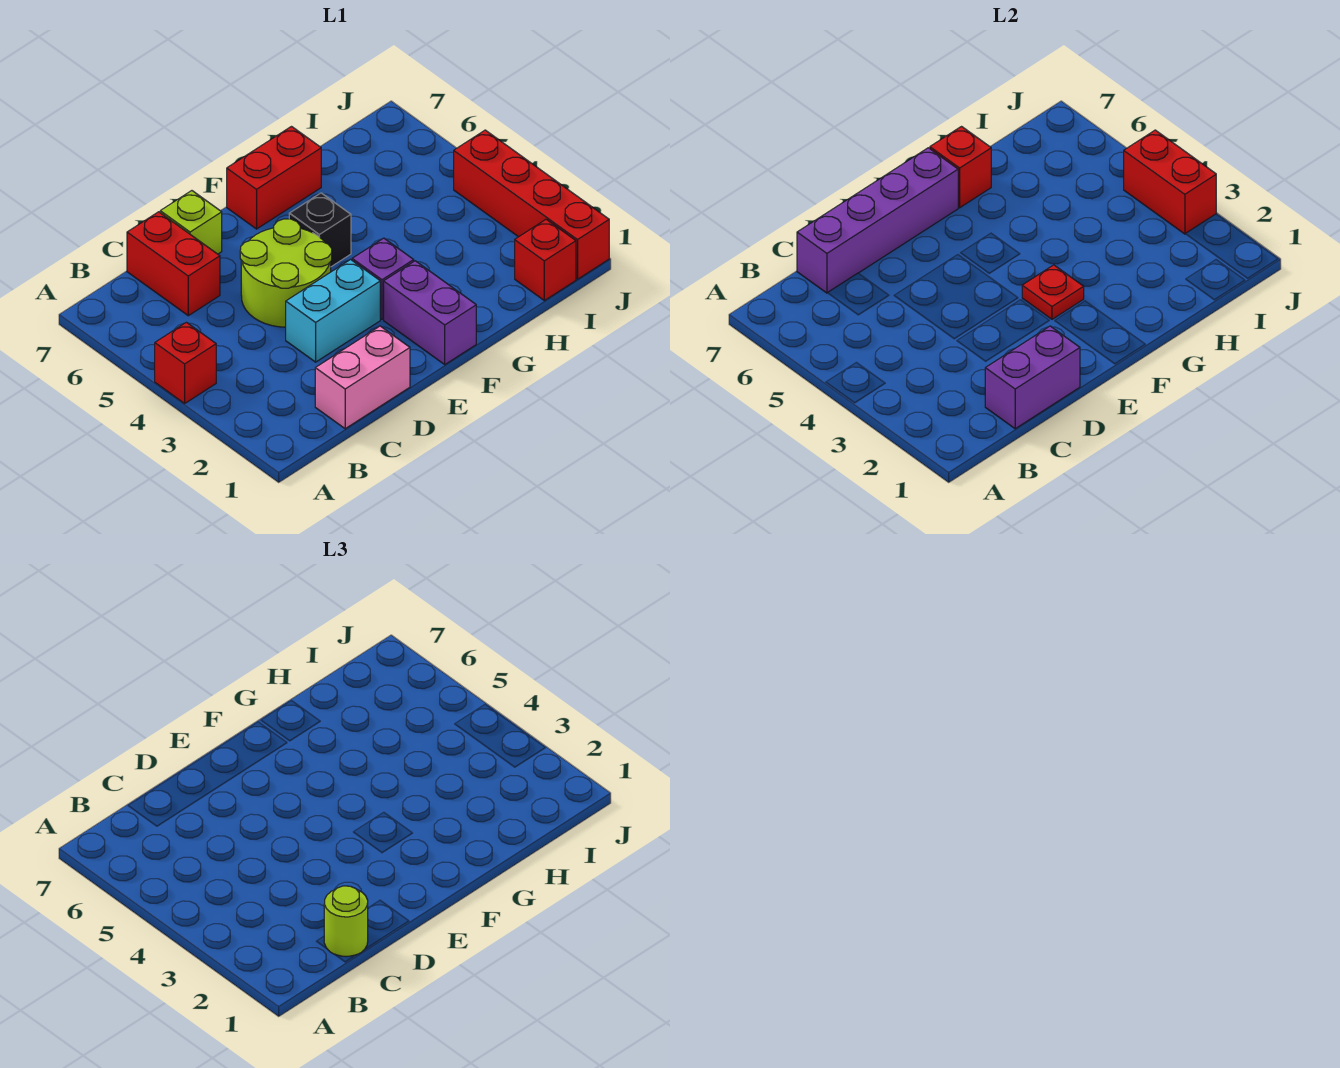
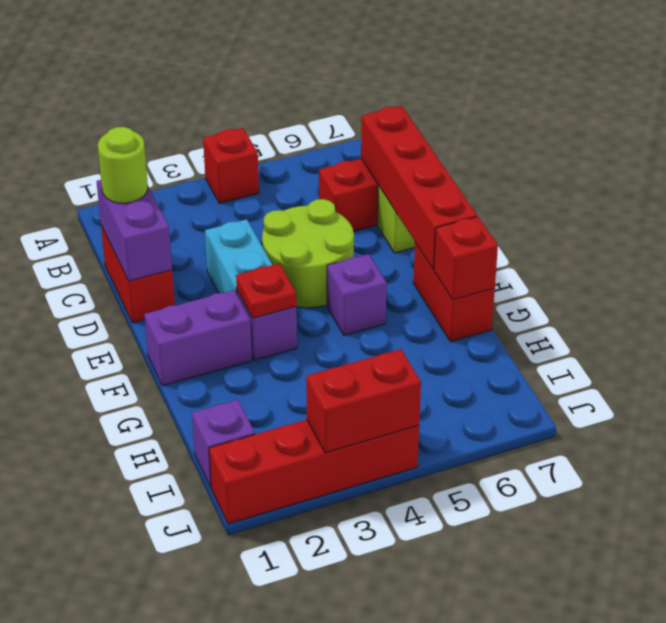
pink 1x2 brick [315,326,410,429] -> red 1x2 brick [101,226,175,323]
purple 1x4 brick [797,148,958,293] -> red 1x4 brick [361,106,477,269]
black 1x1 brick [289,193,351,267] -> purple 1x1 brick [327,254,387,335]
red 1x1 brick [515,219,576,301] -> purple 1x1 brick [192,400,255,487]

